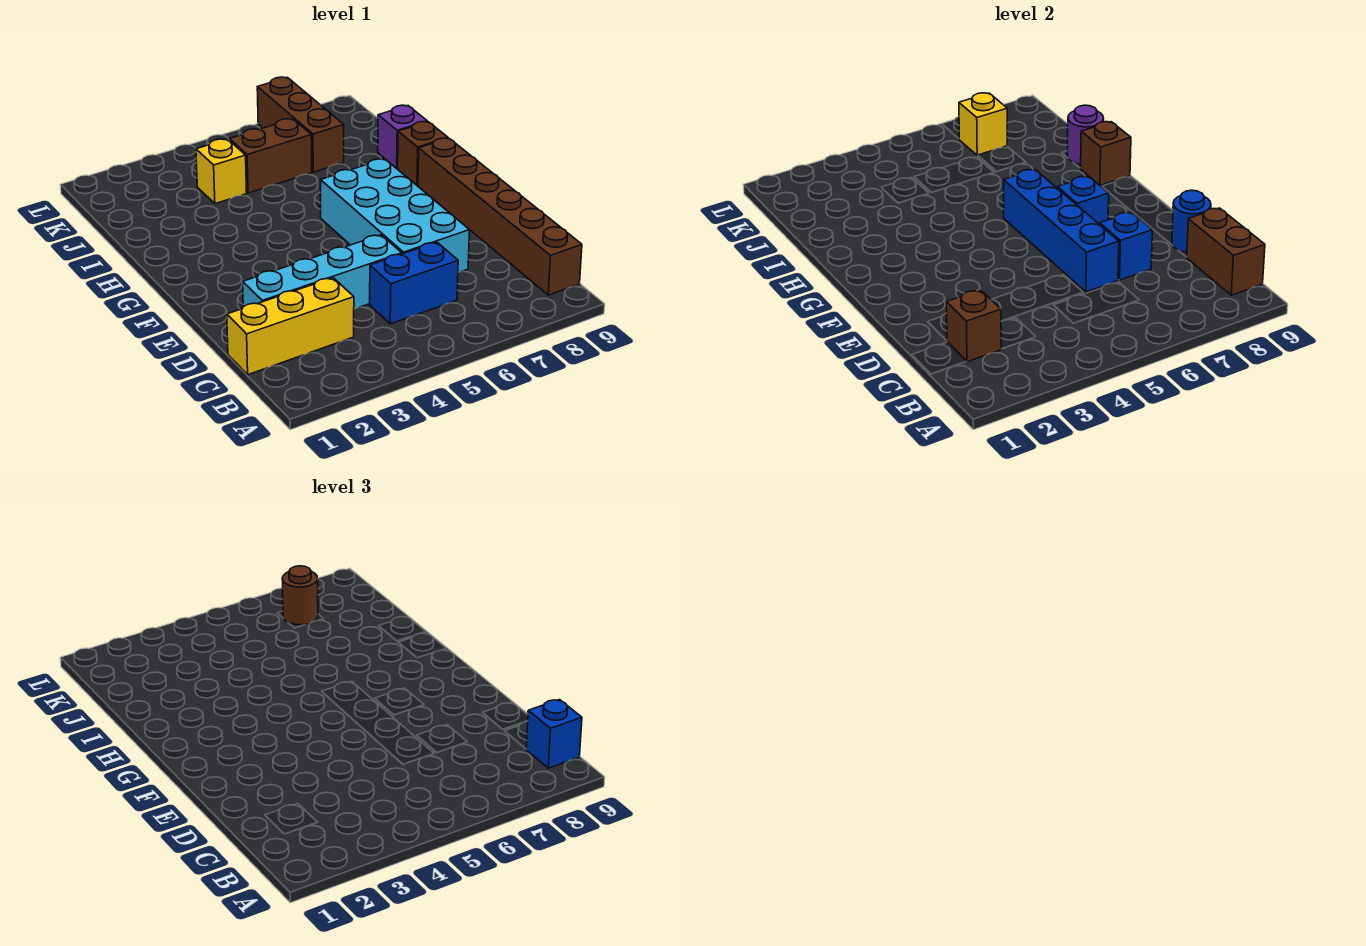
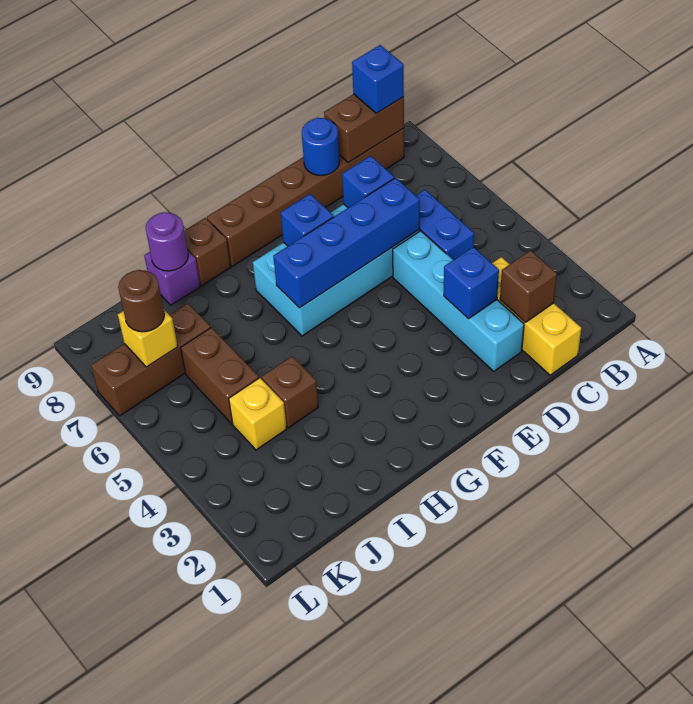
none -> blue 1x1 brick [444,247,499,319]
brown 1x1 brick [1081,122,1131,185] -> brown 1x1 brick moved to [262,356,318,428]

